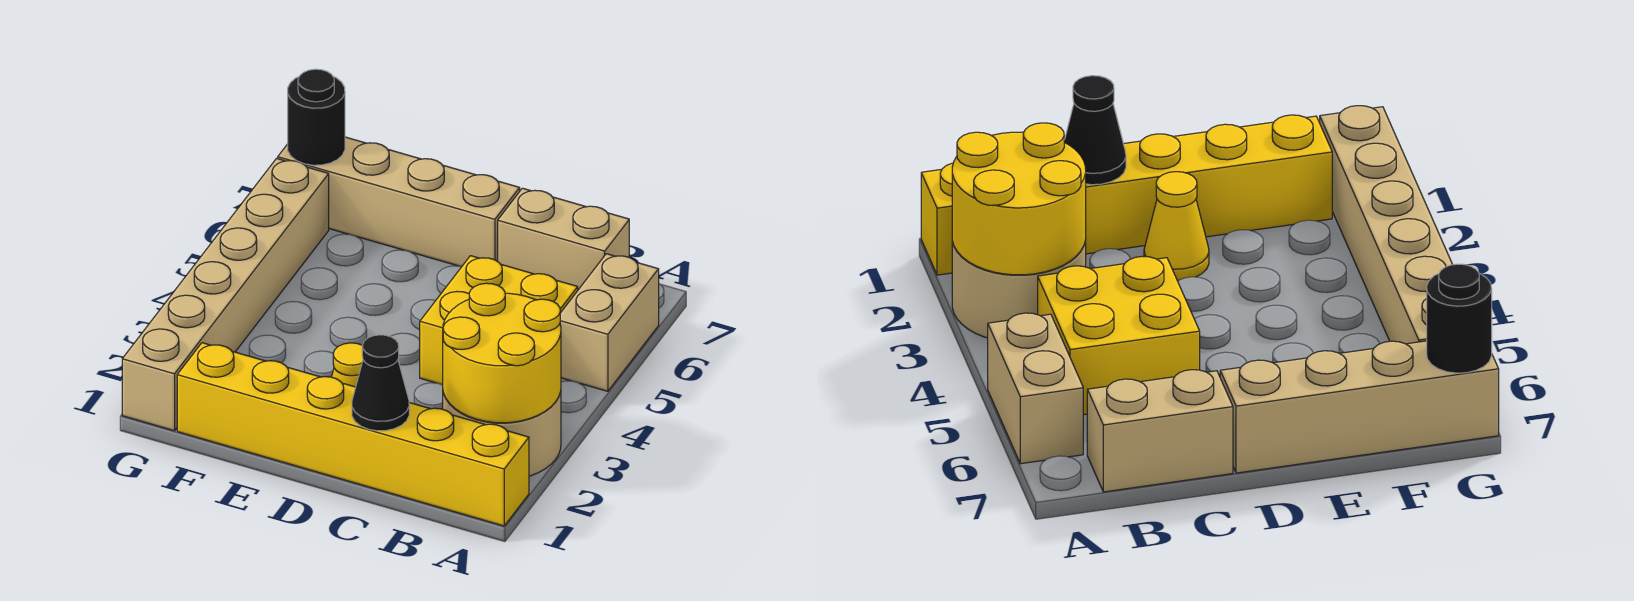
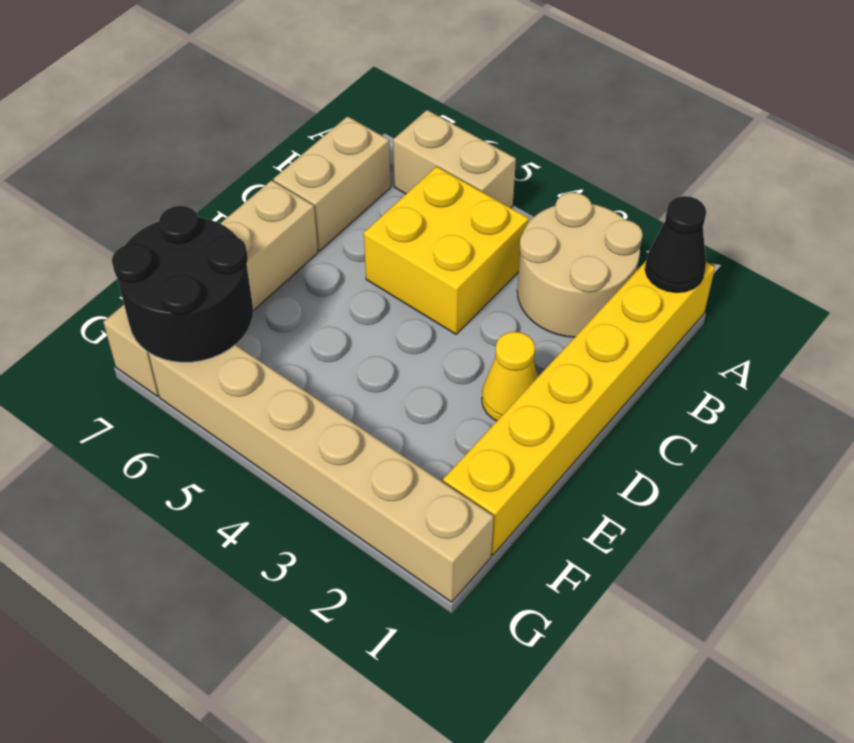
yellow 2x2 round brick [443,283,561,423] -> none
black 1x1 cone [352,335,409,431] -> black 1x1 cone moved to [645,196,706,293]
black 1x1 round brick [288,69,345,165] -> black 2x2 round brick [112,206,253,362]

